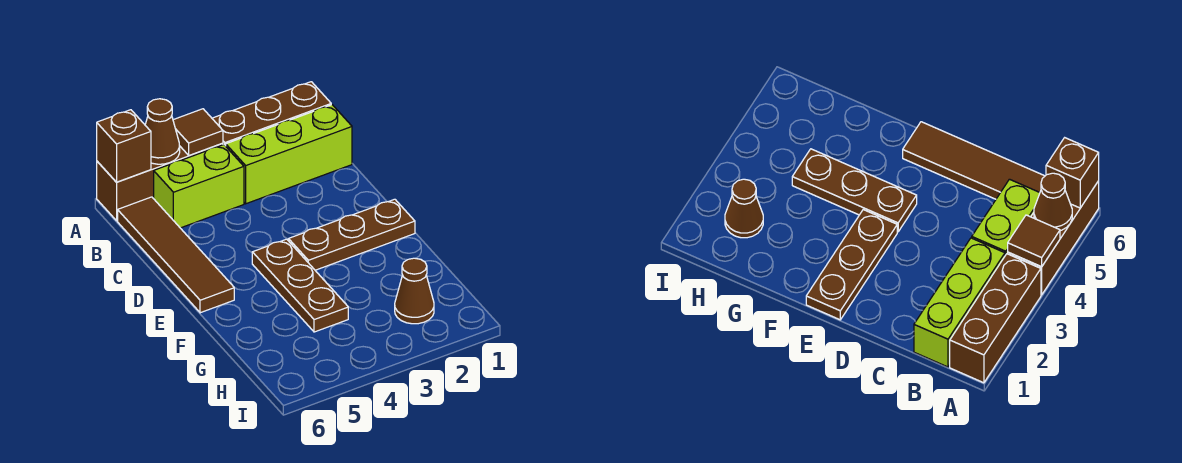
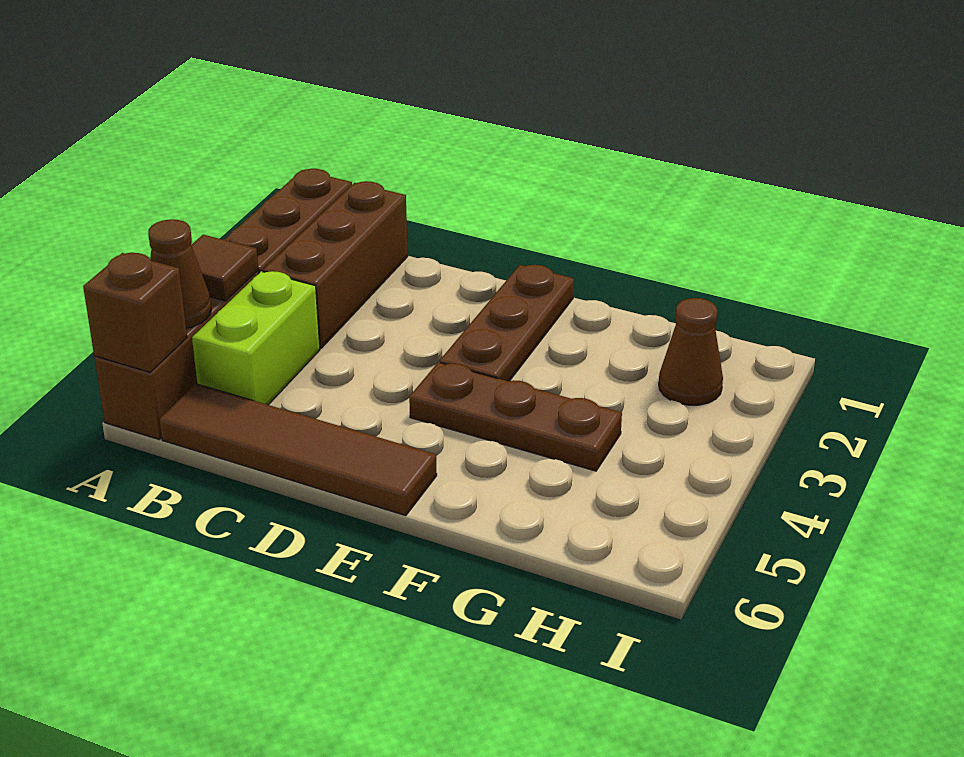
lime 1x3 brick [226,105,352,204] -> brown 1x3 brick [263,181,408,348]

